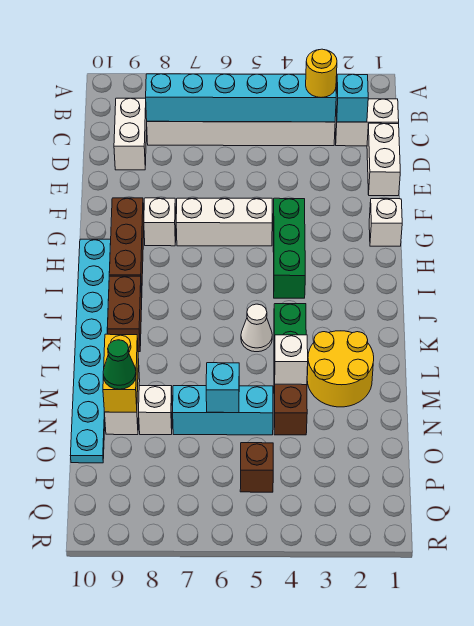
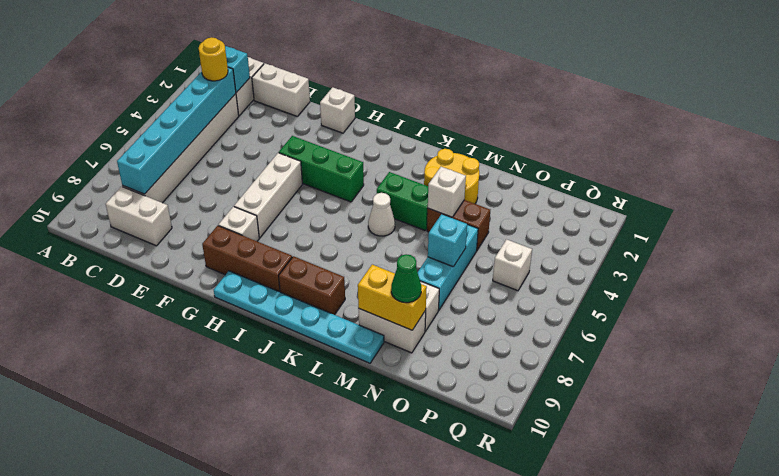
cyan 1x8 plate [70,239,111,463] -> cyan 1x6 plate [214,271,384,363]
brown 1x1 brick [240,443,273,492] -> white 1x1 brick [493,239,532,291]

